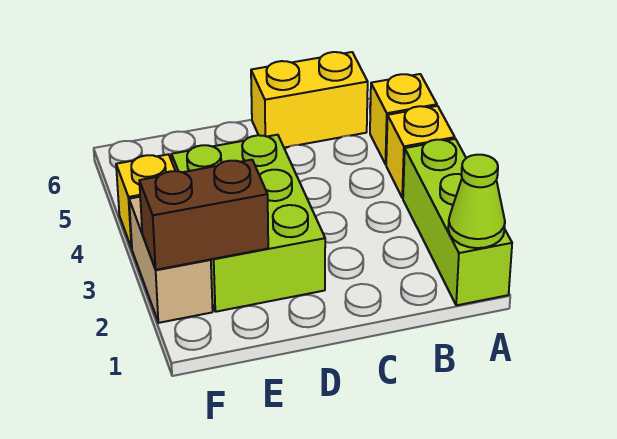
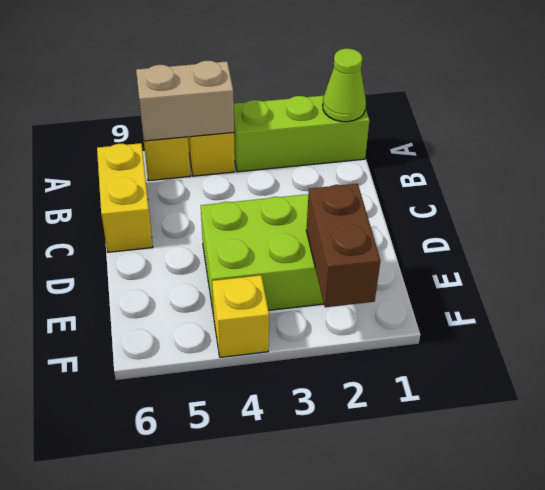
tan 1x2 brick [129,197,213,323] -> tan 1x2 brick moved to [136,61,234,141]

